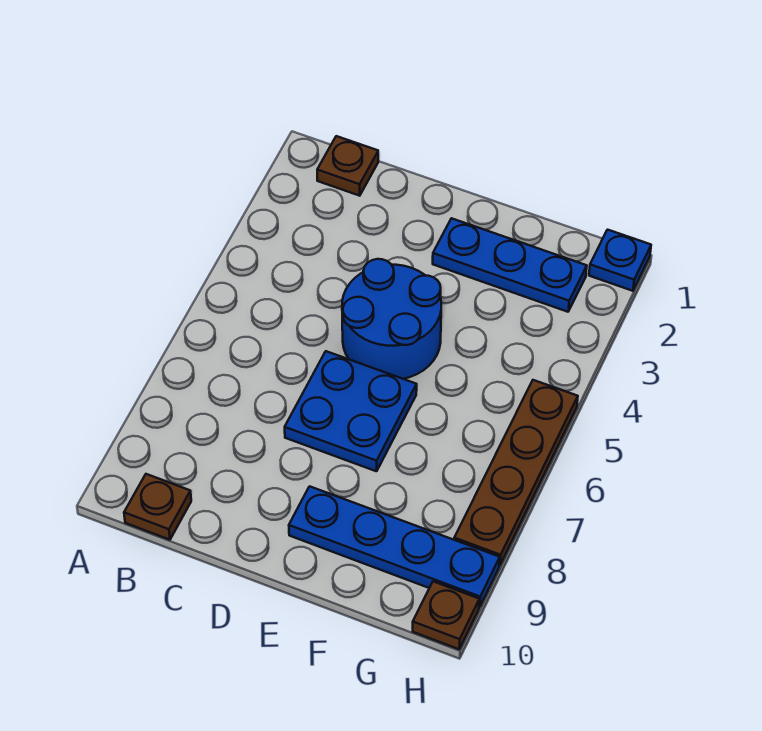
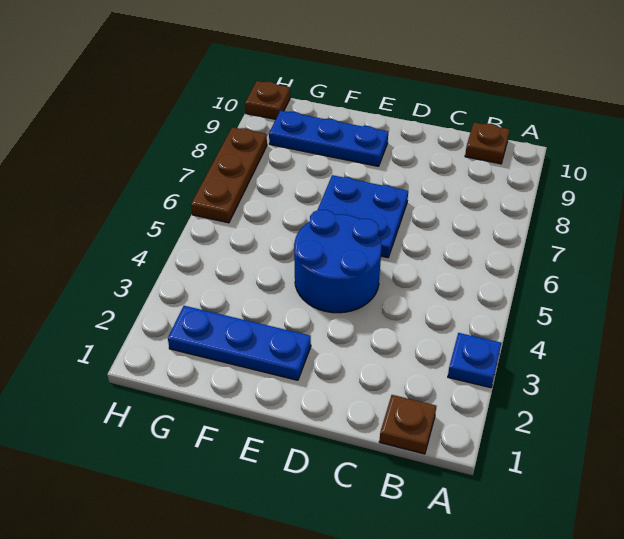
blue 1x4 plate [289,486,500,607] -> blue 1x3 plate [269,110,388,166]
blue 1x1 plate [589,230,651,291] -> blue 1x1 plate moved to [448,333,501,388]
brown 1x4 plate [454,380,578,565] -> brown 1x3 plate [191,127,267,223]

